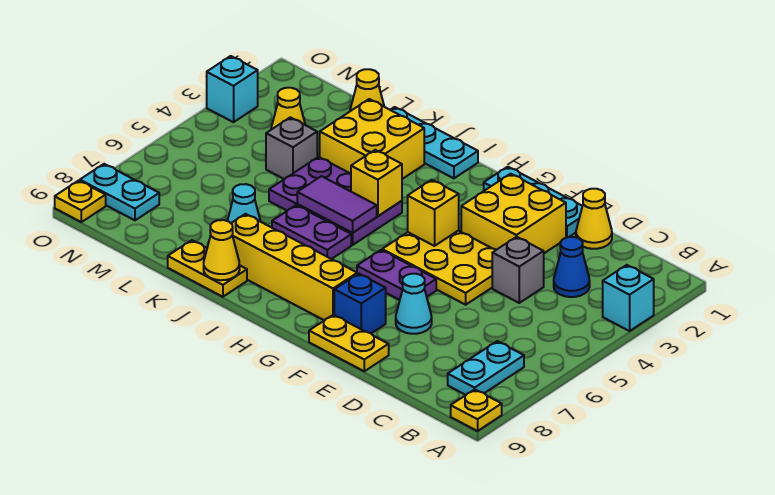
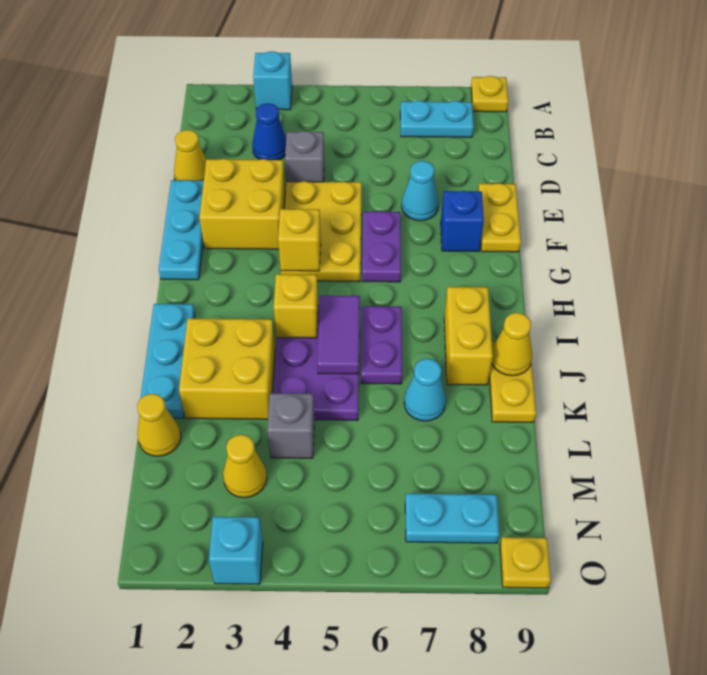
yellow 1x4 brick [231,214,357,320] -> yellow 1x2 brick [444,287,493,385]
cyan 1x2 plate [80,164,159,220] -> cyan 1x2 plate turned to [405,494,499,543]

